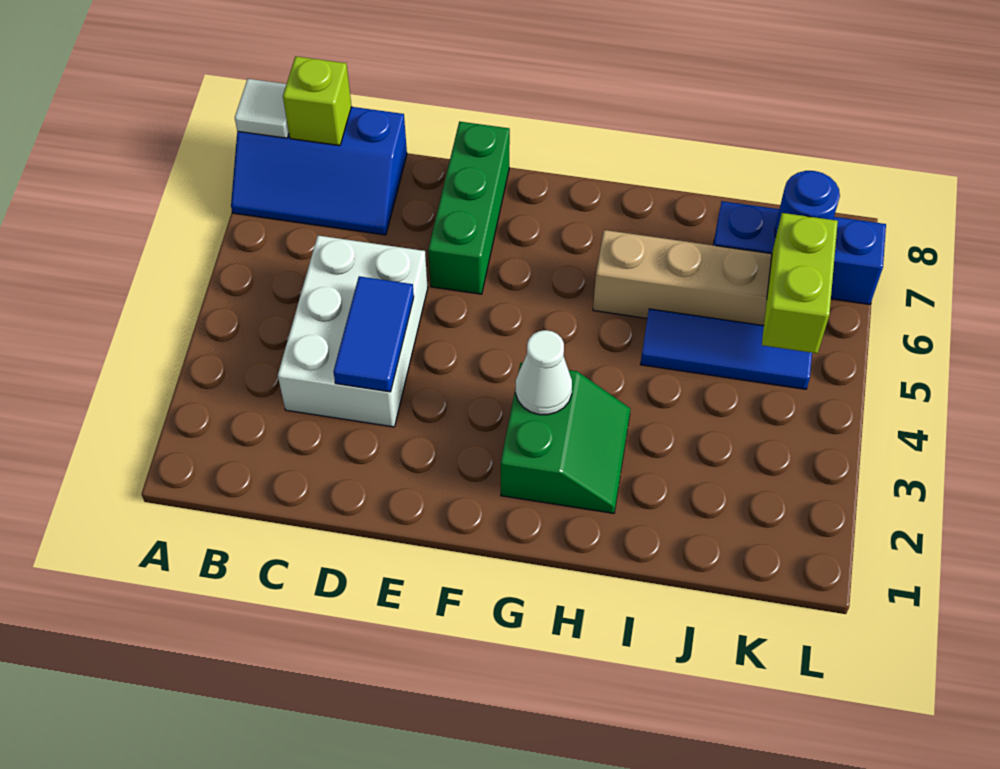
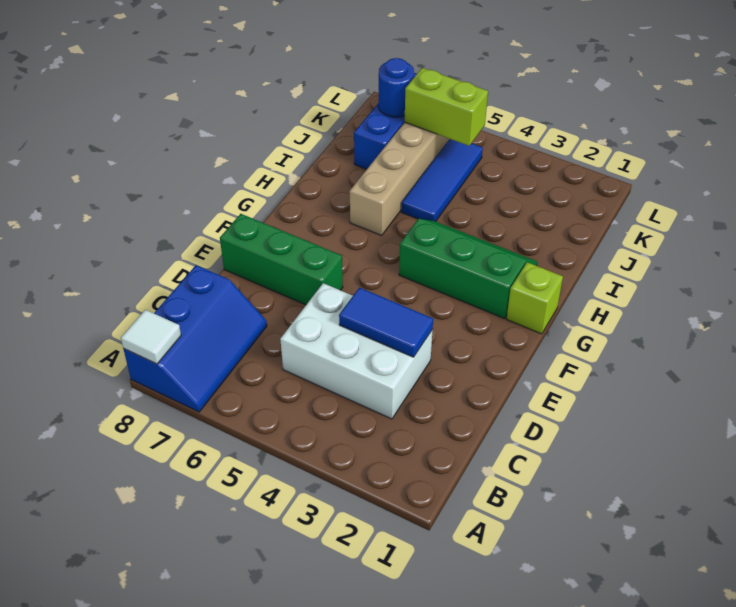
lime 1x1 brick [283,56,352,146] -> lime 1x1 brick moved to [507,262,563,334]
green 2x2 slope [501,363,631,513] -> green 2x3 slope [399,219,538,319]
white 1x1 cone [516,330,572,415] -> none

